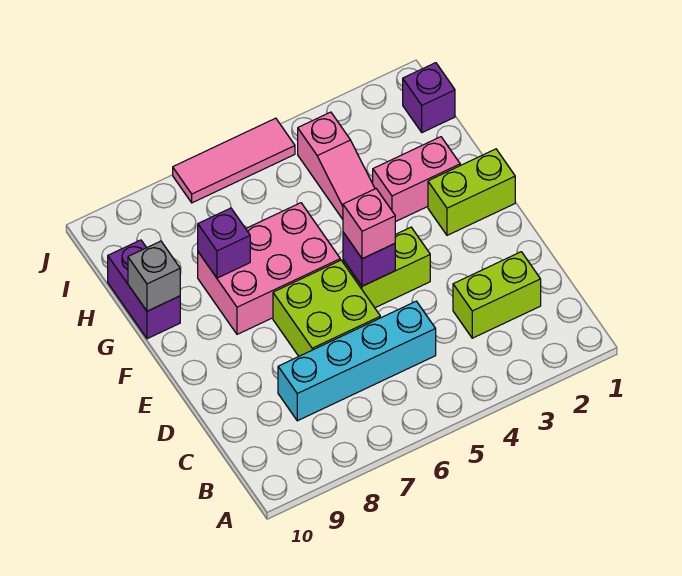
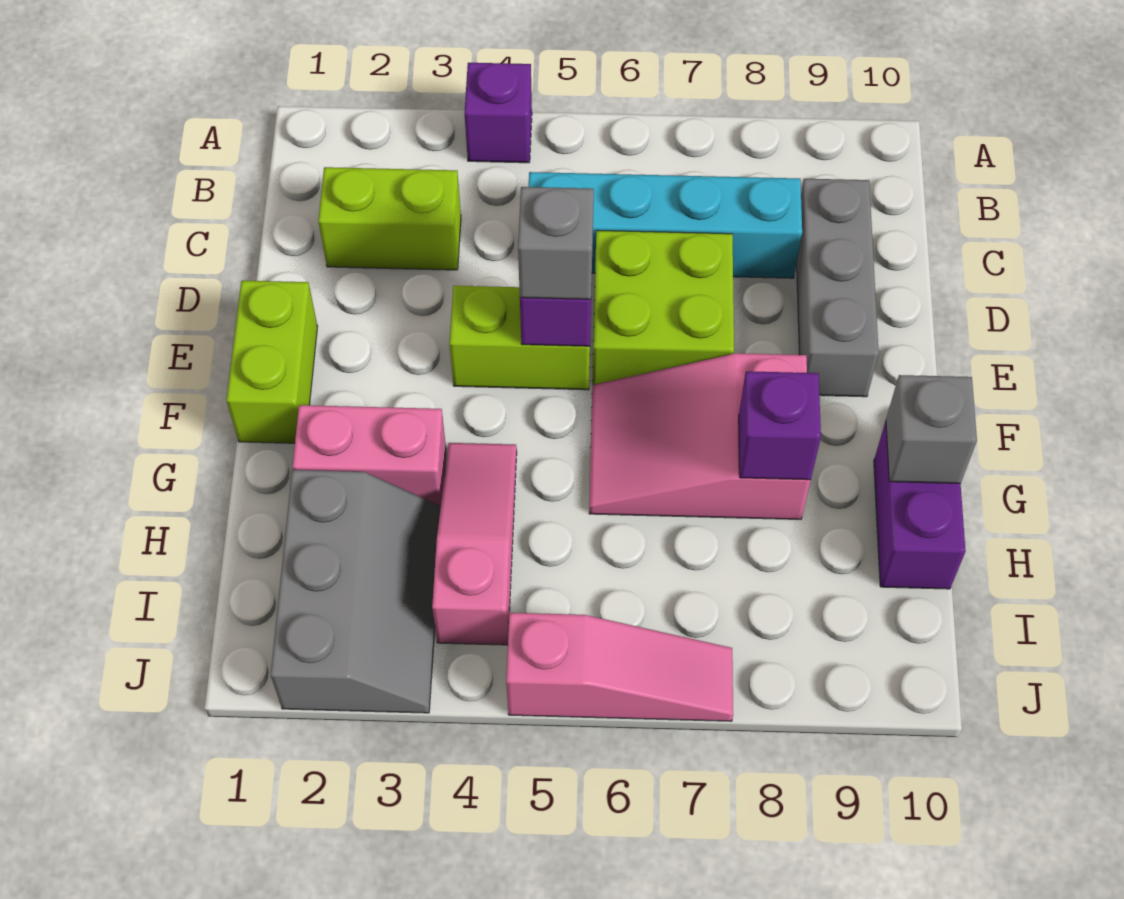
none -> grey 1x3 brick [797,179,879,397]
pink 1x1 brick [343,189,395,259] -> grey 1x1 brick [518,187,594,299]
lime 1x2 brick [428,149,515,235] -> lime 1x2 brick turned to [226,281,318,443]
pink 2x3 brick [198,203,340,334] -> pink 2x3 slope [589,353,811,519]
none -> grey 2x3 slope [271,470,441,713]
purple 1x1 brick [403,63,455,133] -> purple 1x1 brick moved to [464,63,532,163]
pink 1x3 tile [173,118,295,203] -> pink 1x3 slope [506,613,733,721]

